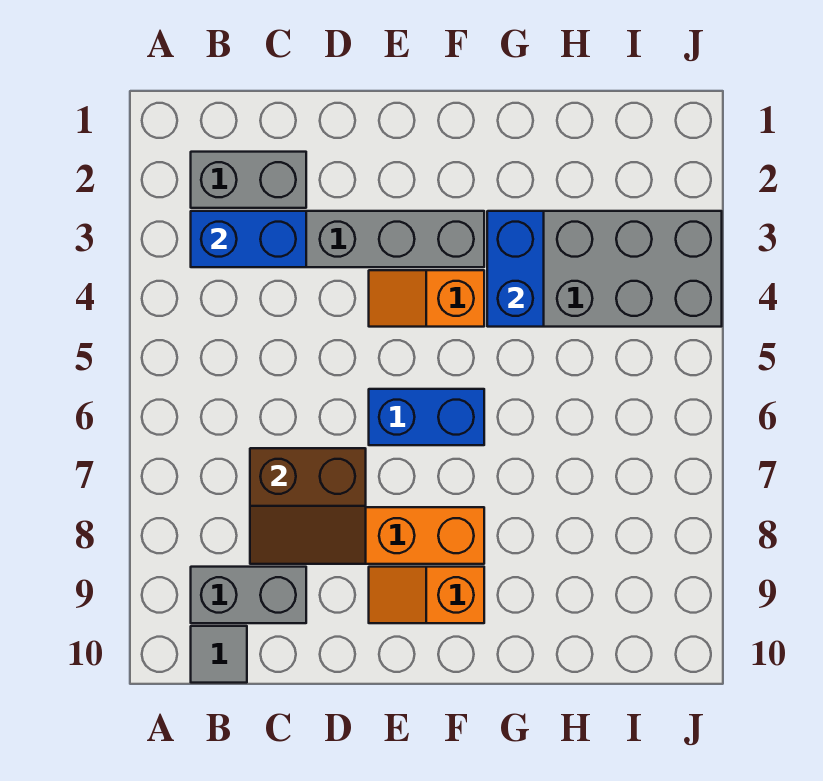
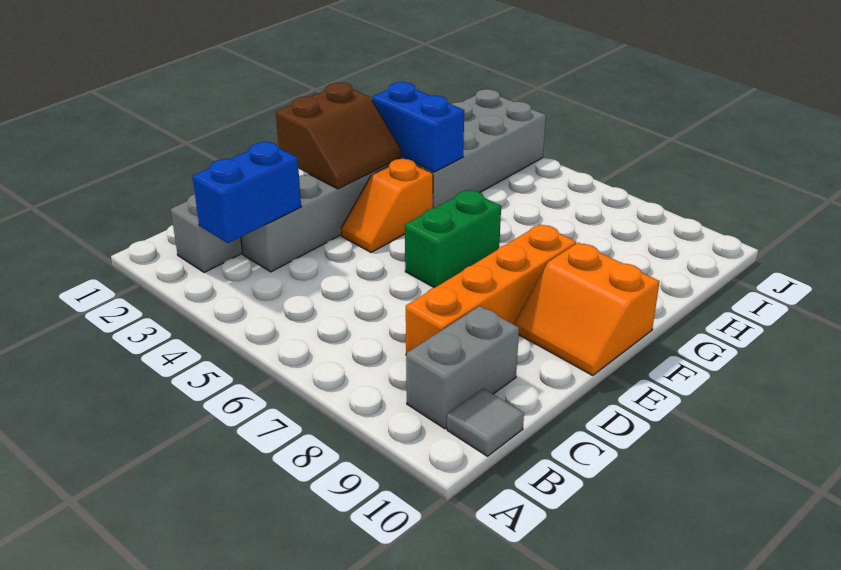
brown 2x2 slope [250,448,366,564] -> brown 2x2 slope moved to [276,83,401,189]
blue 1x2 brick [369,389,484,445] -> green 1x2 brick [405,190,501,288]
orange 1x2 slope [369,567,484,623] -> orange 2x2 slope [514,243,660,375]

